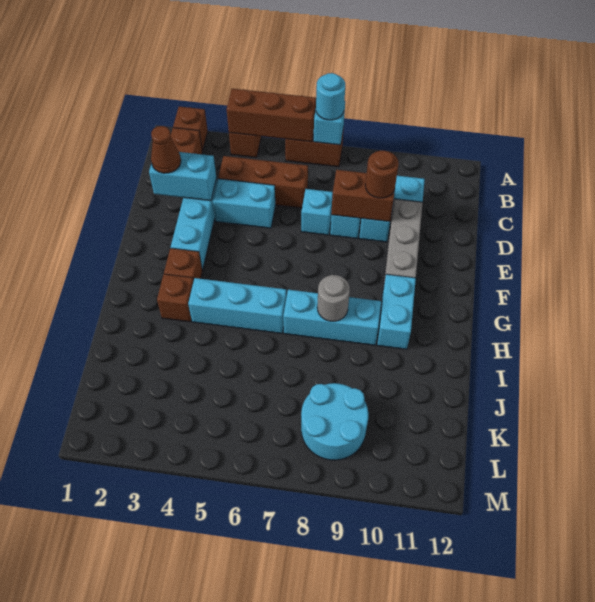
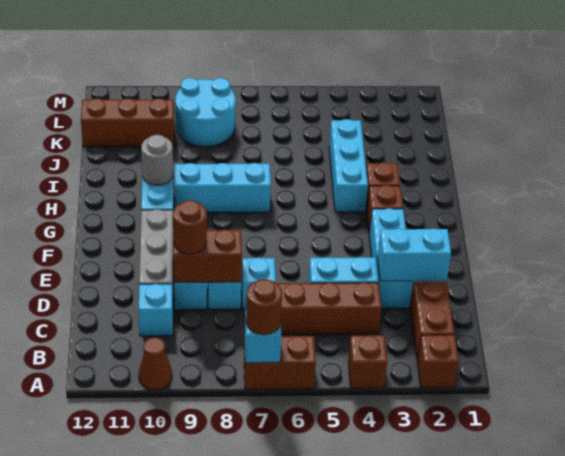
brown 1x3 brick [227,89,316,142] -> brown 1x3 brick moved to [81,98,174,147]
cyan 1x1 round brick [316,73,345,120] -> brown 1x1 round brick [246,279,282,335]
brown 1x1 cone [151,126,181,173] -> brown 1x1 cone moved to [138,337,172,390]
cyan 1x3 brick [188,278,287,333] -> cyan 1x3 brick turned to [329,119,368,212]
grey 1x1 round brick [317,275,350,321] -> grey 1x1 round brick moved to [141,135,173,185]

